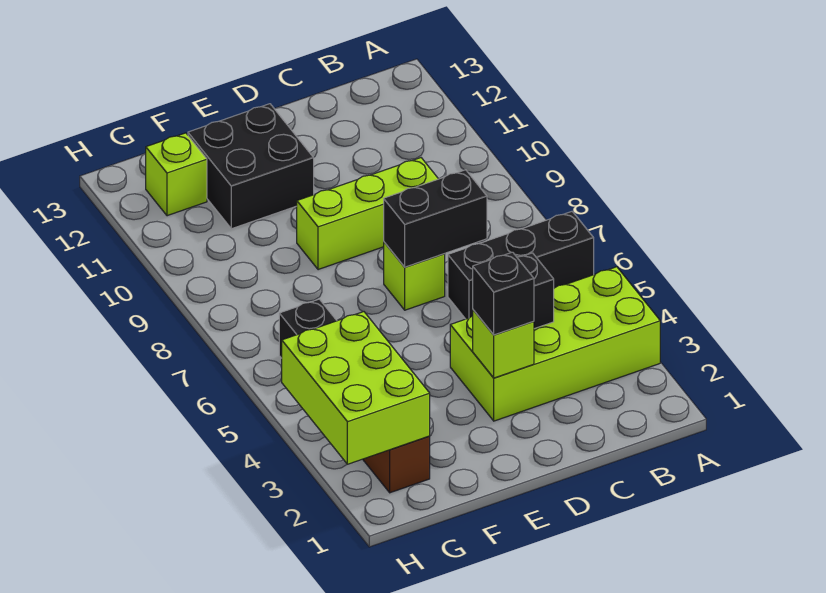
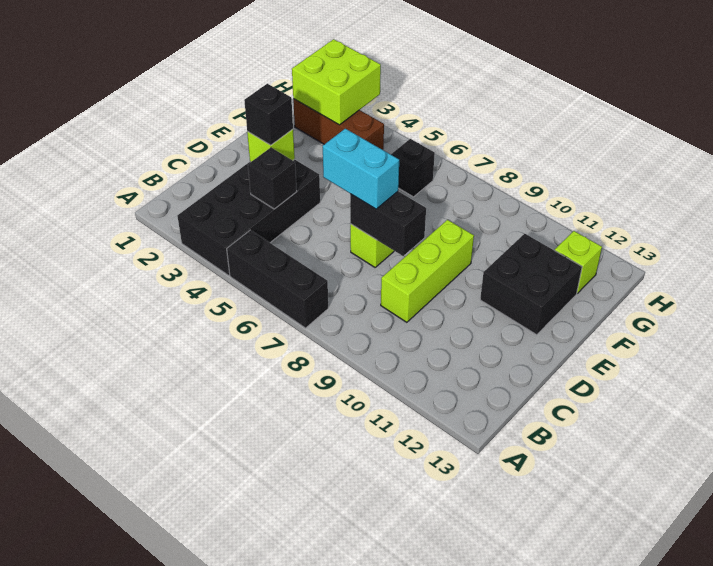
lime 2x4 brick [450,267,660,421] -> black 2x4 brick [177,159,320,275]
black 1x3 brick [448,212,594,319] -> black 1x3 brick turned to [227,230,328,328]
black 1x2 brick [384,170,487,267] -> black 1x2 brick turned to [350,191,426,256]
none -> cyan 1x2 brick [323,129,399,209]
lime 2x3 brick [282,312,430,464] -> lime 2x2 brick [292,39,381,125]

